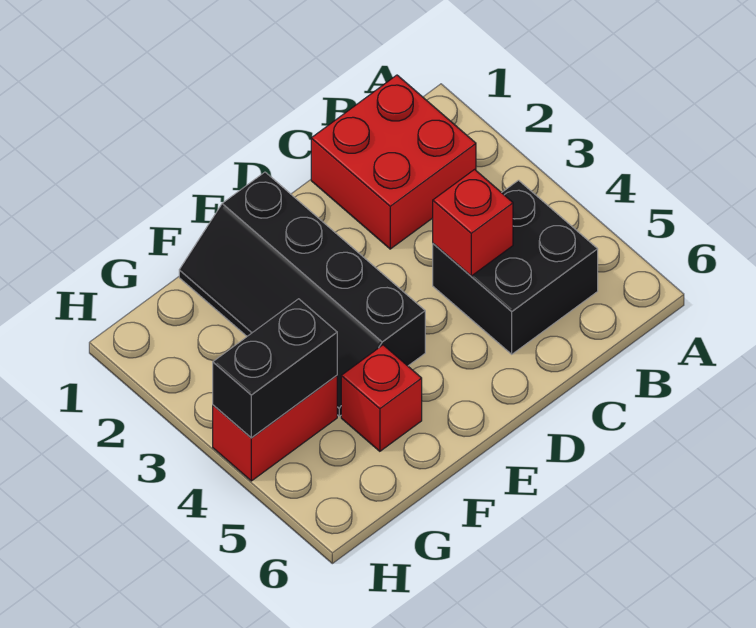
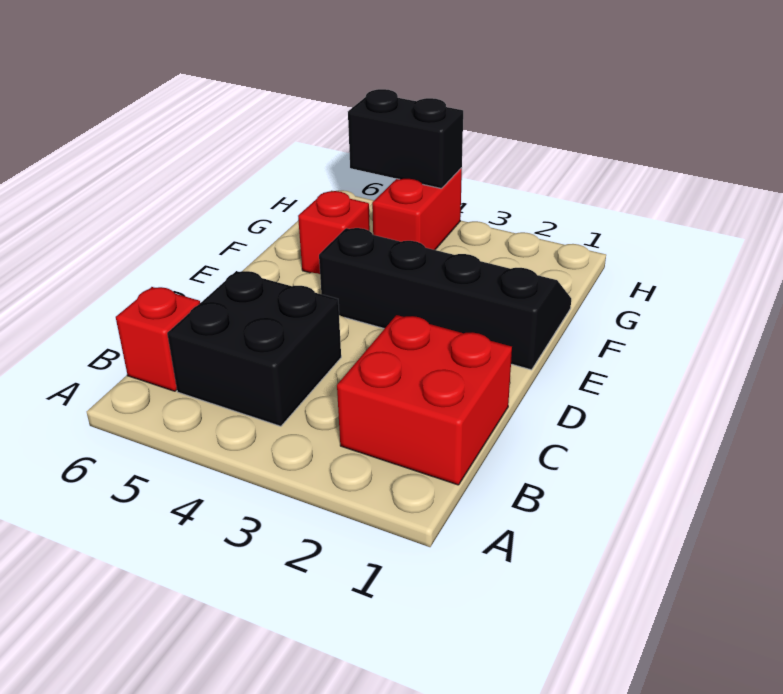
red 1x1 brick [433,170,513,276] -> red 1x1 brick moved to [116,287,200,391]
black 1x2 brick [213,299,337,438] -> black 1x2 brick turned to [348,89,463,189]

